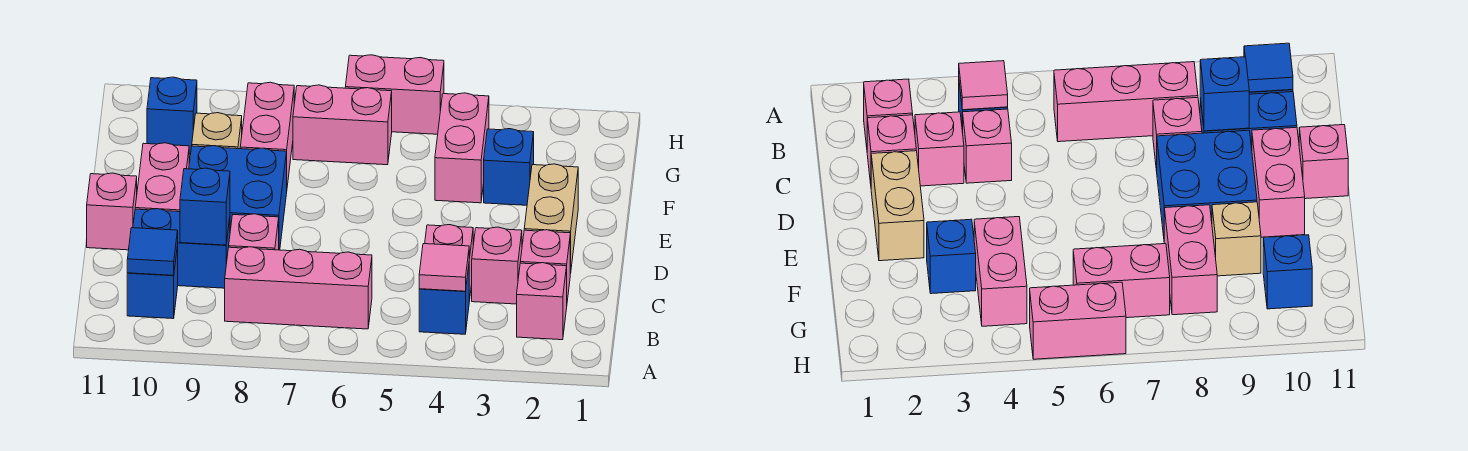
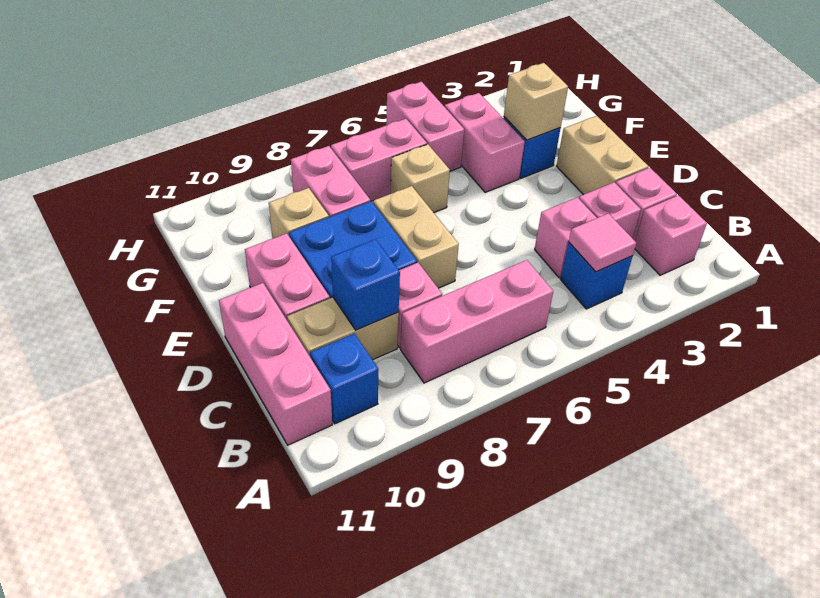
blue 1x1 tile [127,228,178,275] -> none
blue 1x2 brick [133,209,230,288] -> tan 1x2 brick [287,298,399,360]
none -> tan 1x2 brick [373,186,459,288]
pink 1x1 brick [87,173,137,250] -> pink 1x3 brick [219,283,332,445]
none -> tan 1x1 brick [504,63,568,140]
none -> tan 1x1 brick [391,144,450,213]
blue 1x1 brick [147,77,197,154] -> none
pink 1x2 brick [345,55,444,134] -> pink 1x2 brick turned to [386,82,464,171]

